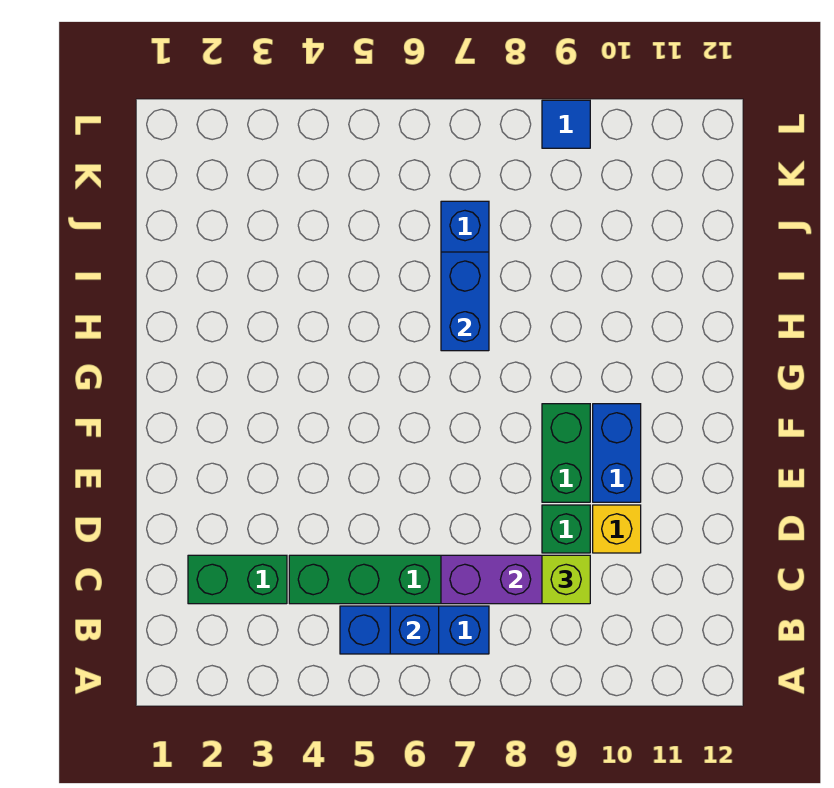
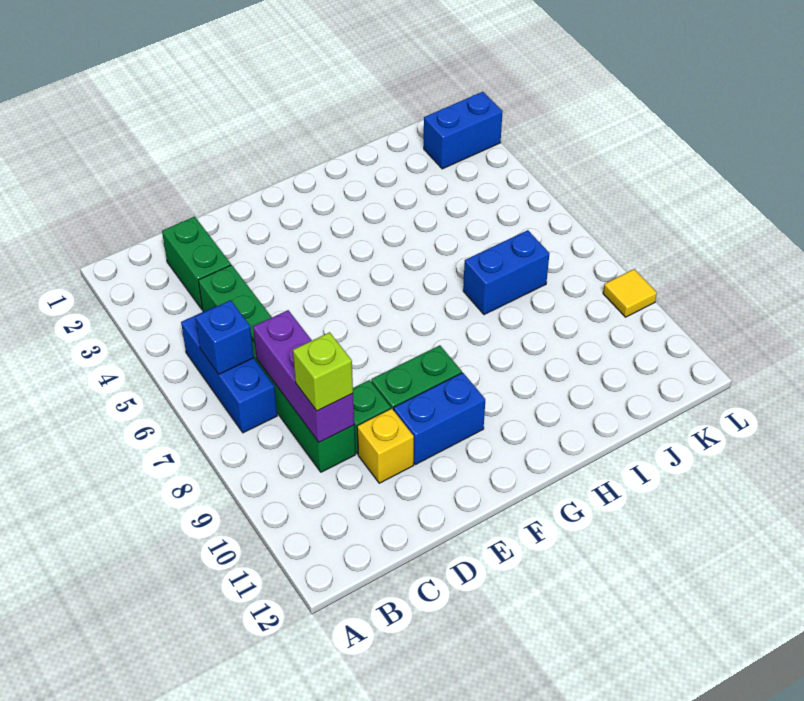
blue 1x2 brick [441,252,489,351] -> blue 1x2 brick moved to [424,92,503,169]
blue 1x1 tile [542,100,590,148] -> yellow 1x1 tile [603,269,657,317]

